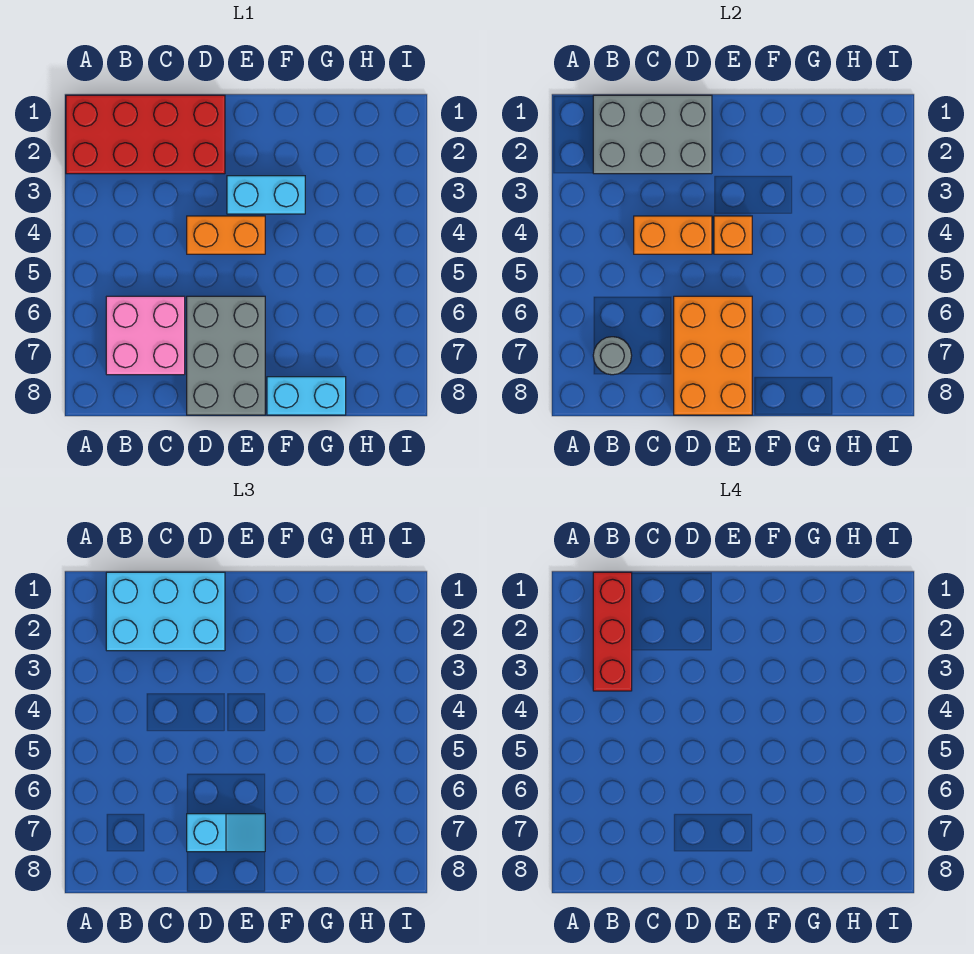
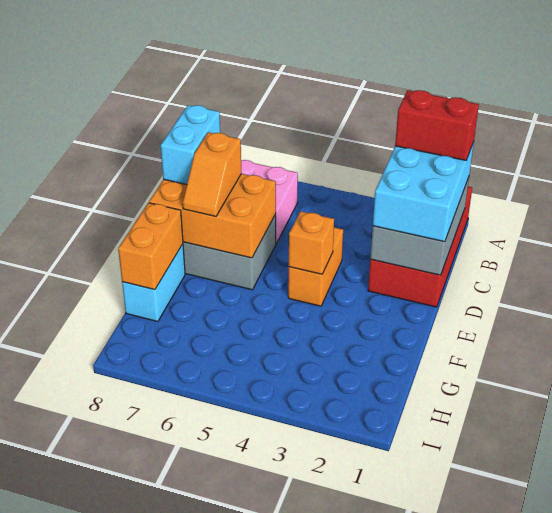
red 1x3 brick [593,572,632,691] -> red 1x2 brick [395,90,479,160]
grey 1x1 round brick [593,337,632,375] -> none
orange 1x2 brick [634,216,712,254] -> orange 1x2 brick moved to [118,203,183,290]
cyan 1x2 slope [187,814,265,852] -> orange 1x2 slope [183,132,241,216]
cyan 1x2 brick [227,176,305,214] -> cyan 1x2 brick moved to [161,105,220,185]

